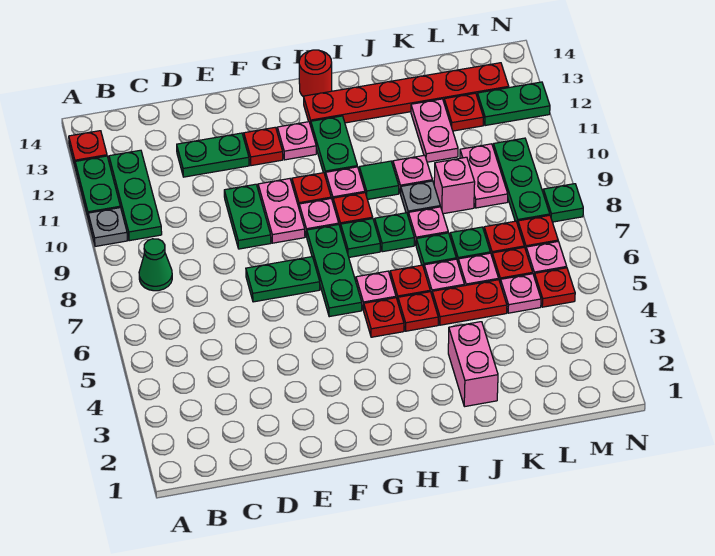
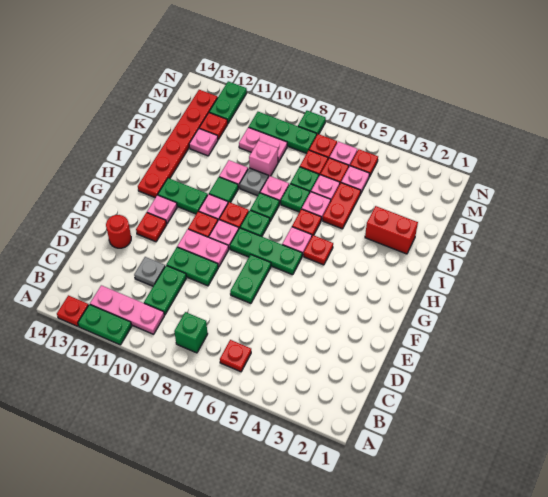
grey 1x1 plate [88,208,128,246] -> grey 1x1 plate moved to [134,257,165,286]
green 1x1 cone [139,239,172,291] -> green 1x1 brick [174,312,208,353]
green 1x3 plate [109,150,162,241] -> pink 1x3 plate [90,285,164,334]
green 1x2 plate [177,133,249,177] -> green 1x2 plate moved to [144,265,186,315]
red 1x1 round brick [299,50,332,97] -> red 1x1 round brick moved to [106,215,131,248]
red 1x1 plate [398,292,438,331] -> red 1x1 plate moved to [220,340,251,372]
pink 1x2 brick [448,322,498,407] -> red 1x2 brick [365,206,418,254]
pink 1x2 plate [411,99,458,162] -> pink 1x1 plate [189,129,218,156]

